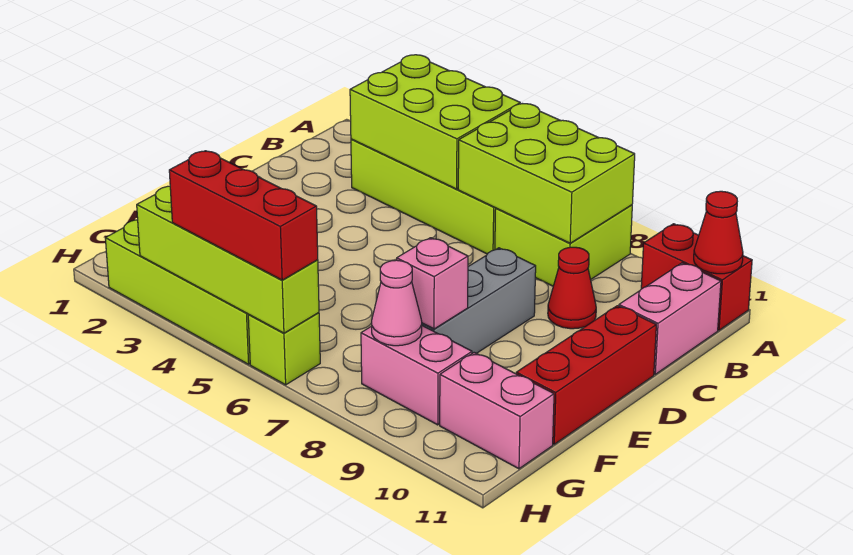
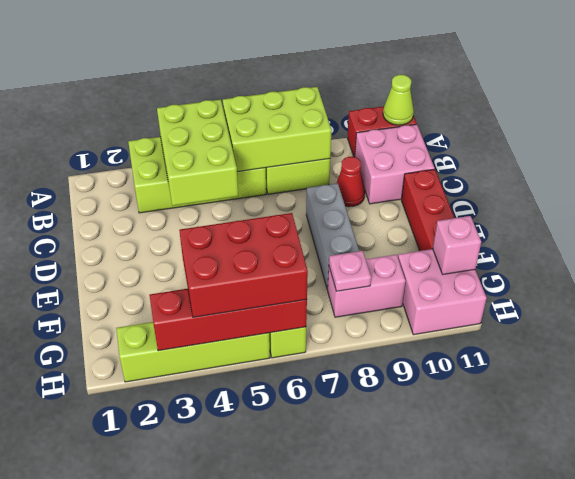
lime 2x3 brick [350,55,520,189] -> lime 2x3 brick turned to [157,100,238,206]
red 1x1 cone [694,191,743,274] -> lime 1x1 cone [383,75,414,125]
pink 1x2 brick [619,263,721,374] -> pink 2x2 brick [355,124,435,204]
pink 1x1 brick [397,238,468,329] -> pink 1x1 brick moved to [433,216,481,274]
pink 1x1 cone [372,260,422,346] -> pink 1x1 plate [329,251,371,291]
pink 1x2 brick [440,353,554,469] -> pink 2x2 brick [398,249,487,335]
lime 1x4 brick [137,186,319,333] -> red 1x4 brick [149,289,307,351]
red 1x3 brick [169,151,318,280] -> red 2x3 brick [179,213,308,317]

